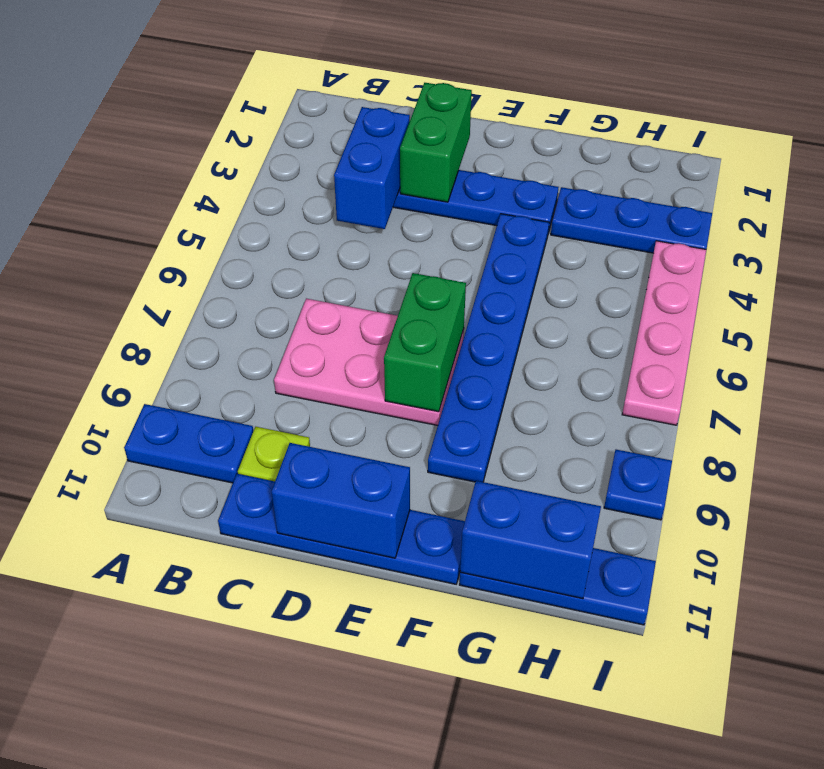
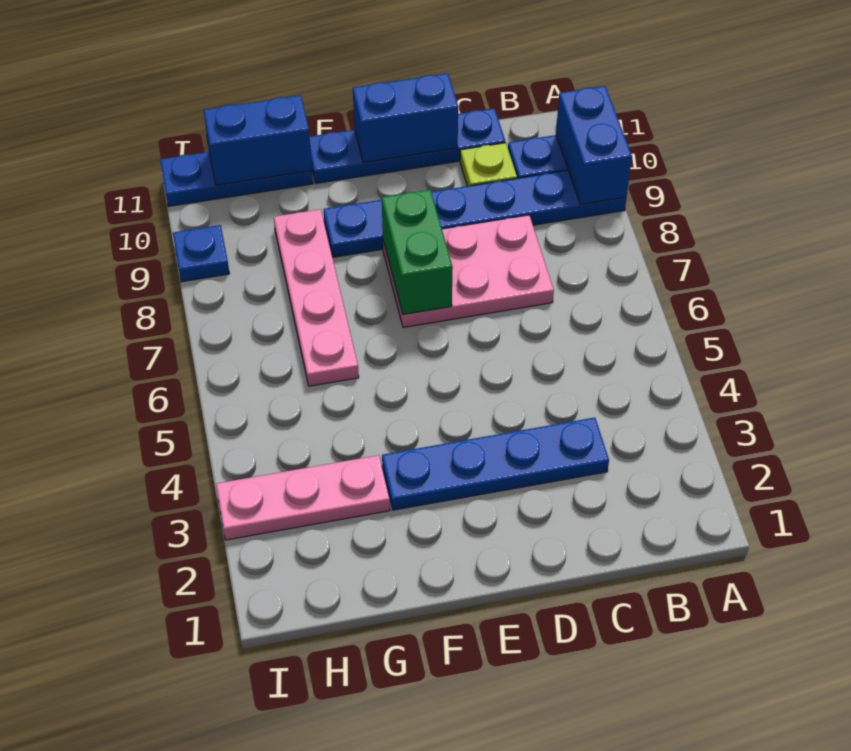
blue 1x2 brick [334,107,410,229] -> blue 1x2 brick moved to [556,86,632,204]
green 1x2 brick [400,83,472,202] -> none
blue 1x6 plate [428,214,549,482] -> blue 1x6 plate turned to [324,170,626,257]
blue 1x3 plate [551,187,712,253] -> pink 1x3 plate [216,455,390,540]
pink 1x4 plate [622,241,706,425] -> pink 1x4 plate moved to [274,209,359,386]

